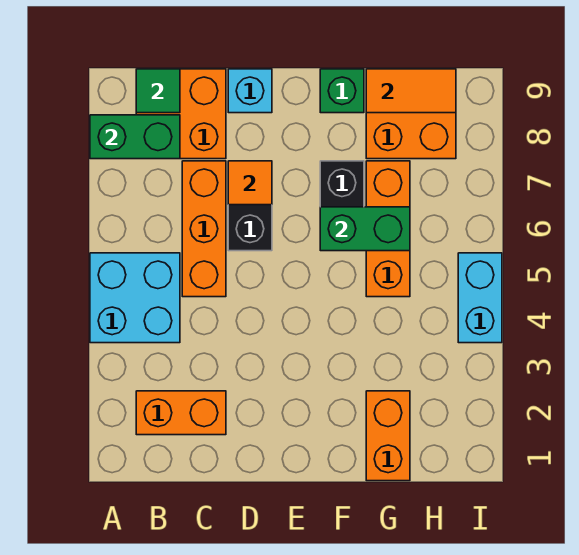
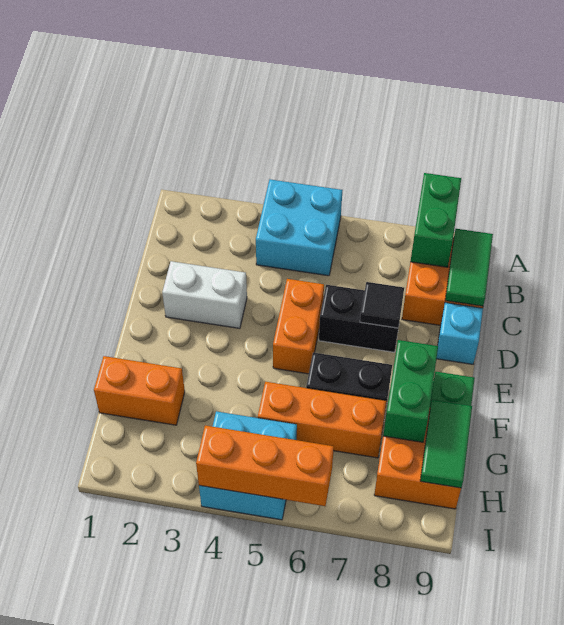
orange 1x2 brick [136,391,226,435] -> orange 1x2 brick moved to [273,279,324,374]
green 1x1 tile [136,69,180,113] -> green 1x2 tile [445,229,493,306]
orange 1x3 brick [182,161,226,297] -> orange 1x3 brick moved to [196,426,334,506]
none -> white 1x2 brick [162,261,247,328]
orange 1x1 tile [228,161,272,205] -> black 1x1 tile [360,282,404,328]
green 1x2 brick [320,207,410,251] -> green 1x2 brick moved to [383,340,438,442]
orange 1x2 tile [366,69,456,113] -> green 1x2 tile [420,400,472,488]
cyan 1x2 brick [458,253,502,343] -> cyan 2x2 brick [199,411,297,520]

